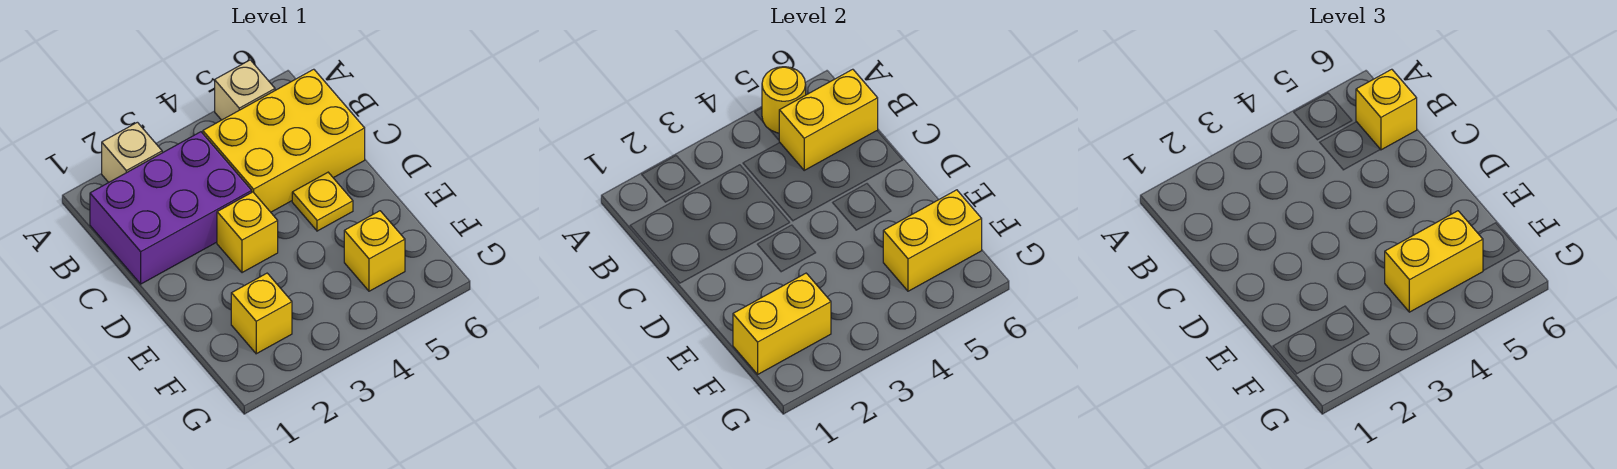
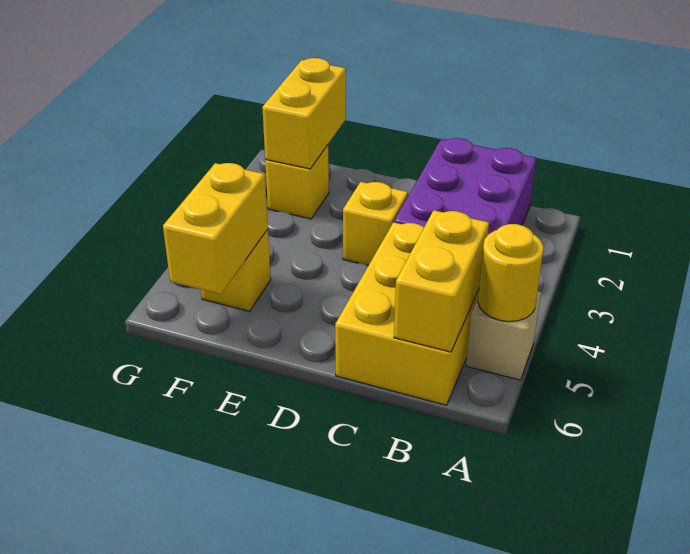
tan 1x1 brick [102,122,162,182] -> none
yellow 1x1 brick [1356,69,1417,150] -> none
yellow 1x1 plate [292,172,353,231] -> none
yellow 1x2 brick [1385,211,1483,312] -> none

